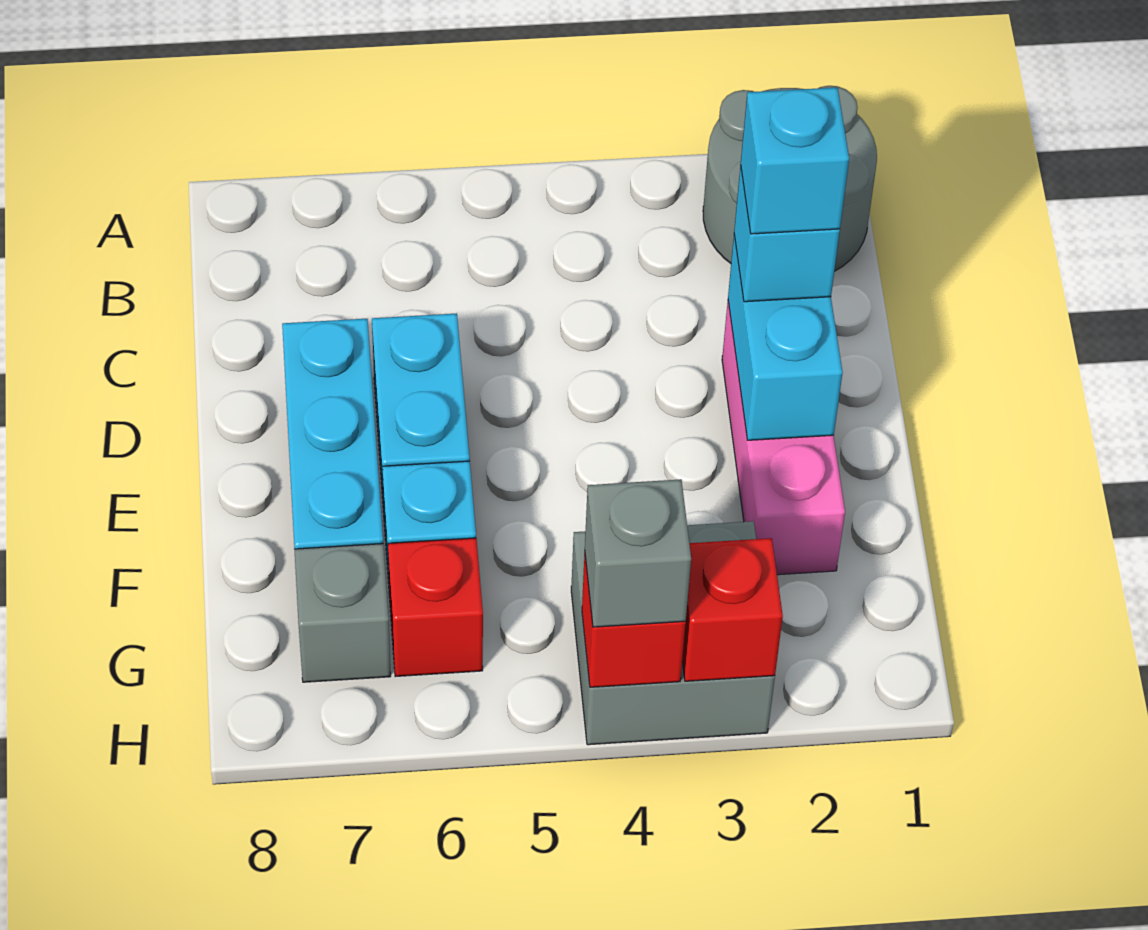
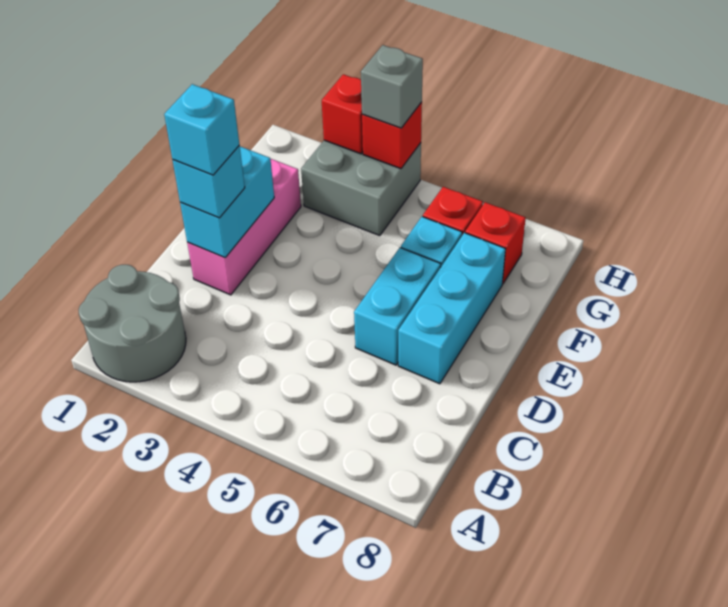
grey 1x1 brick [294,544,391,682] -> red 1x1 brick [465,202,526,284]

